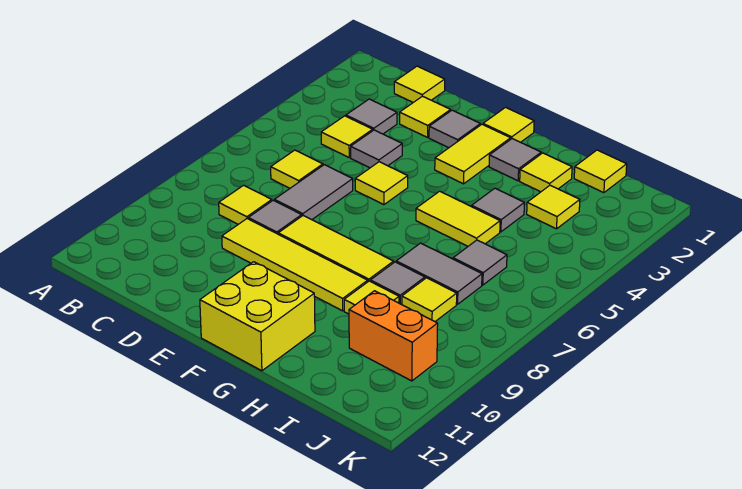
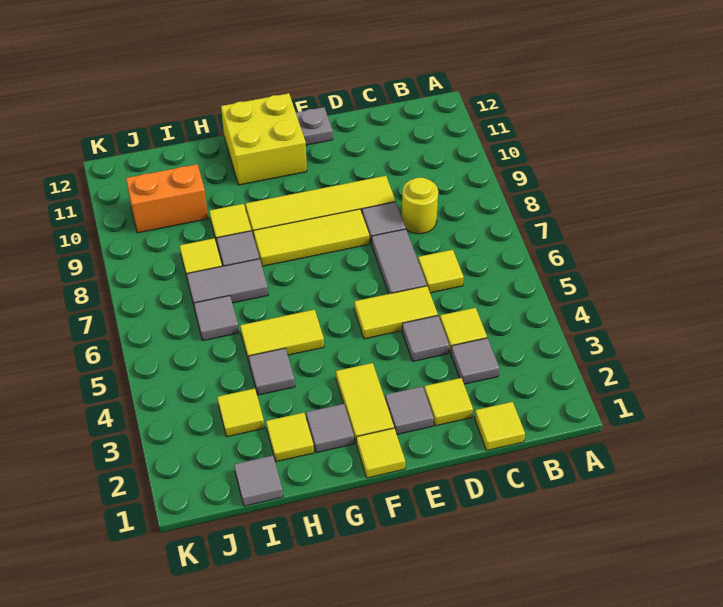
yellow 1x1 tile [219,185,272,224] -> yellow 1x1 round brick [402,178,438,234]
yellow 1x1 tile [355,162,408,205] -> yellow 1x2 tile [354,286,438,339]
none -> grey 1x1 plate [296,107,333,145]
yellow 1x1 tile [574,150,627,193] -> grey 1x1 tile [234,456,283,506]

